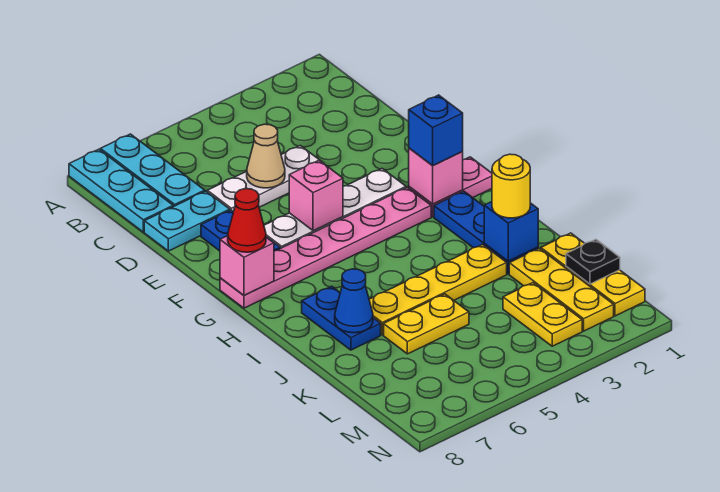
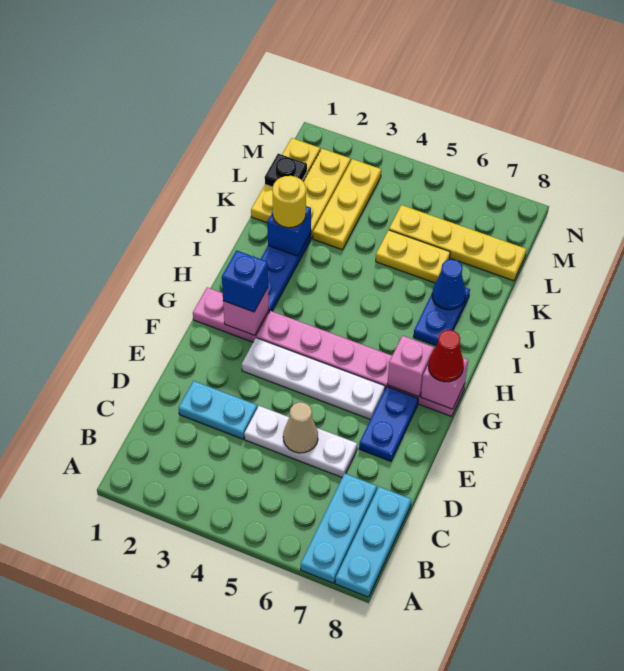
cyan 1x2 plate [144,191,230,251] -> cyan 1x2 plate moved to [179,381,257,439]
pink 1x1 brick [289,160,343,231] -> pink 1x1 brick moved to [387,336,434,397]
yellow 1x4 plate [369,244,507,335] -> yellow 1x4 plate moved to [389,205,526,281]
yellow 1x2 plate [503,283,582,346] -> yellow 1x3 plate [313,159,381,250]

